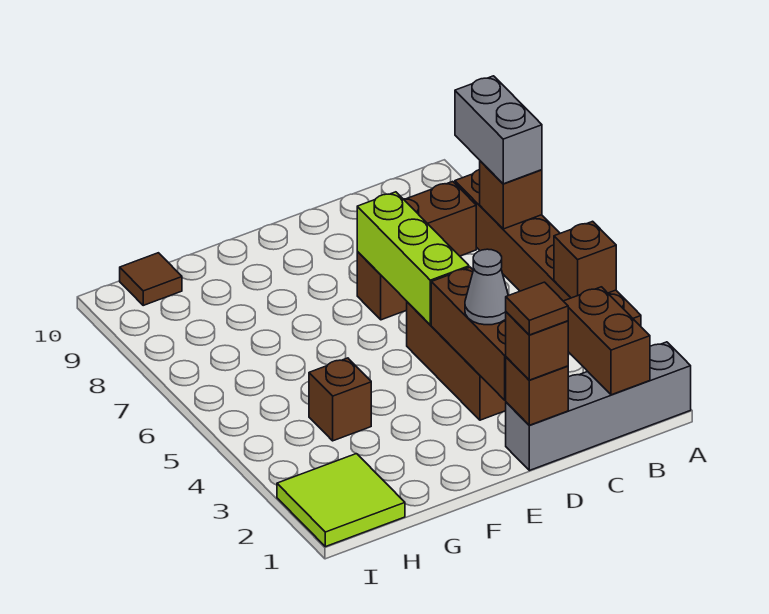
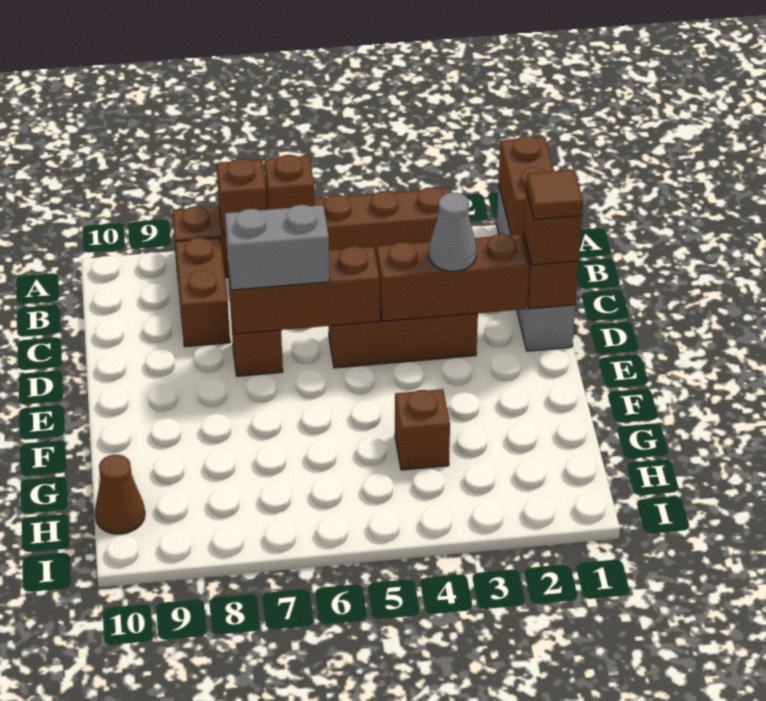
brown 1x1 brick [554,221,616,298] -> brown 1x1 brick moved to [264,155,315,210]
grey 1x2 brick [455,76,542,184] -> grey 1x2 brick moved to [225,205,330,290]
brown 1x2 brick [564,287,650,395] -> brown 1x2 brick turned to [499,136,554,239]
lime 1x3 brick [357,192,469,325] -> brown 1x3 brick [228,246,380,334]
lime 2x2 tile [277,454,405,547] -> none
brown 1x1 tile [120,253,182,305] -> brown 1x1 cone [95,455,145,534]

